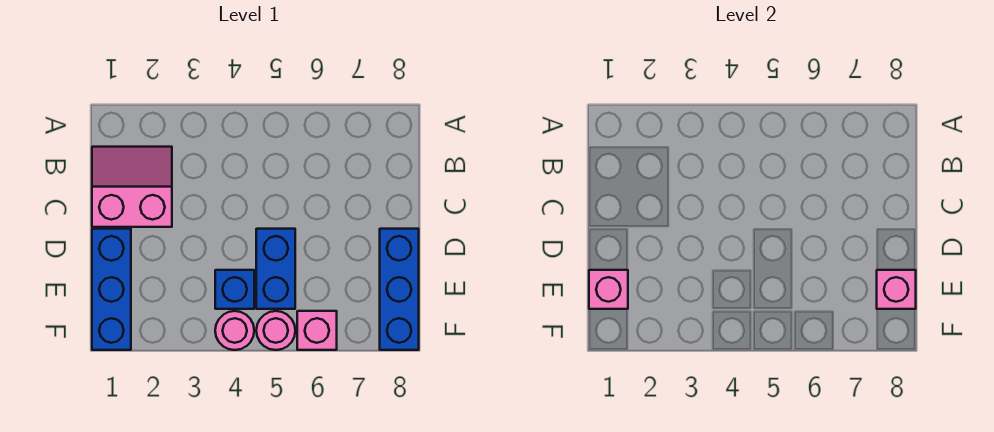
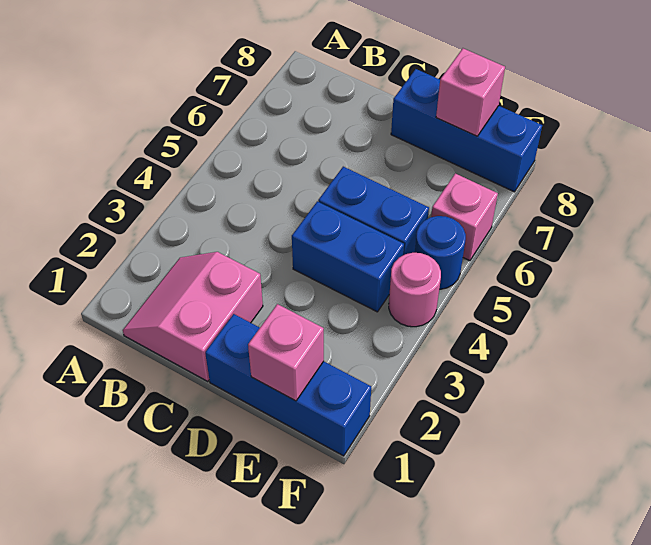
blue 1x1 brick [215,270,254,309] -> blue 1x2 brick [292,201,404,312]
pink 1x1 round brick [256,311,295,350] -> blue 1x1 round brick [415,216,466,289]

